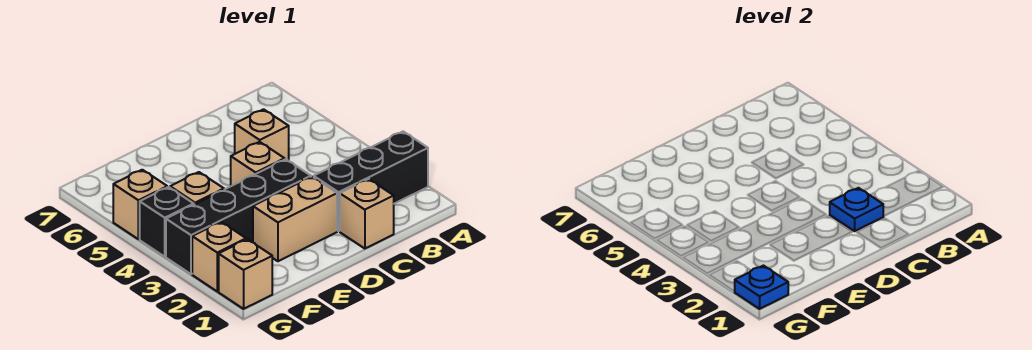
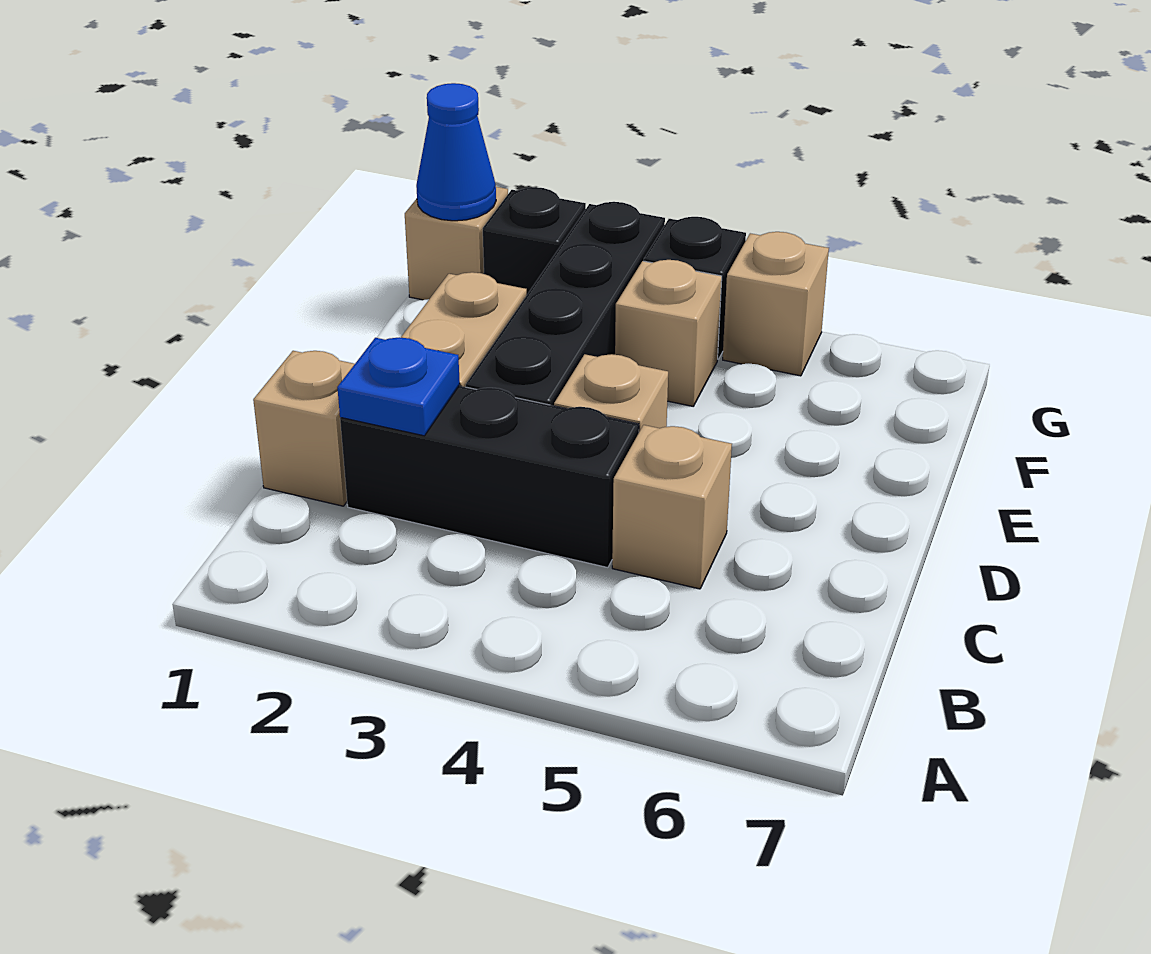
black 1x3 brick [314,132,428,231] -> black 1x3 brick turned to [340,386,639,568]
blue 1x1 plate [734,266,788,309] -> blue 1x1 cone [416,83,496,221]
tan 1x1 brick [192,222,246,291] -> black 1x1 brick [483,187,586,294]

